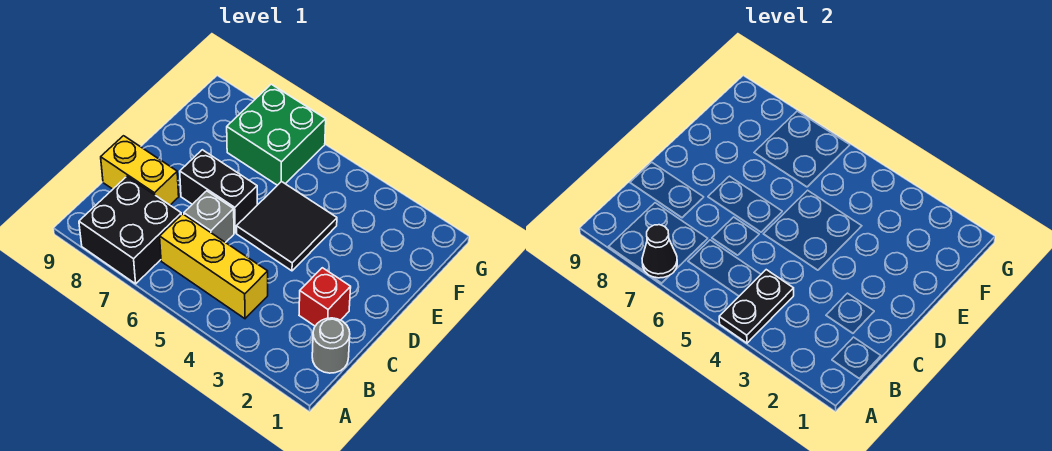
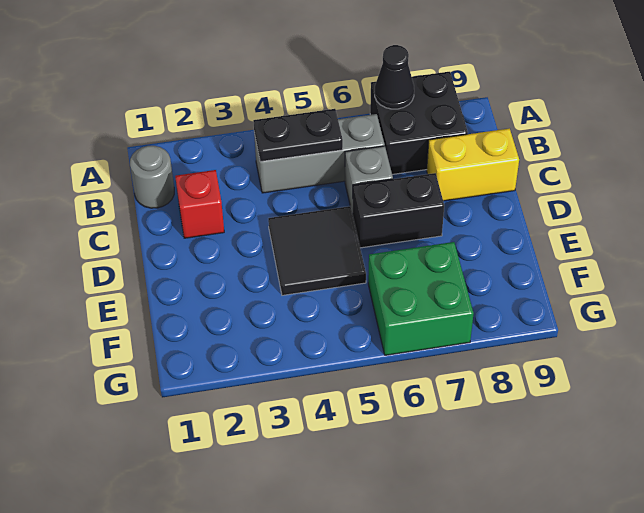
black 1x2 plate [719,270,794,343] -> black 1x2 plate turned to [253,109,343,162]
yellow 1x3 brick [160,214,268,319] -> grey 1x3 brick [254,114,385,193]

